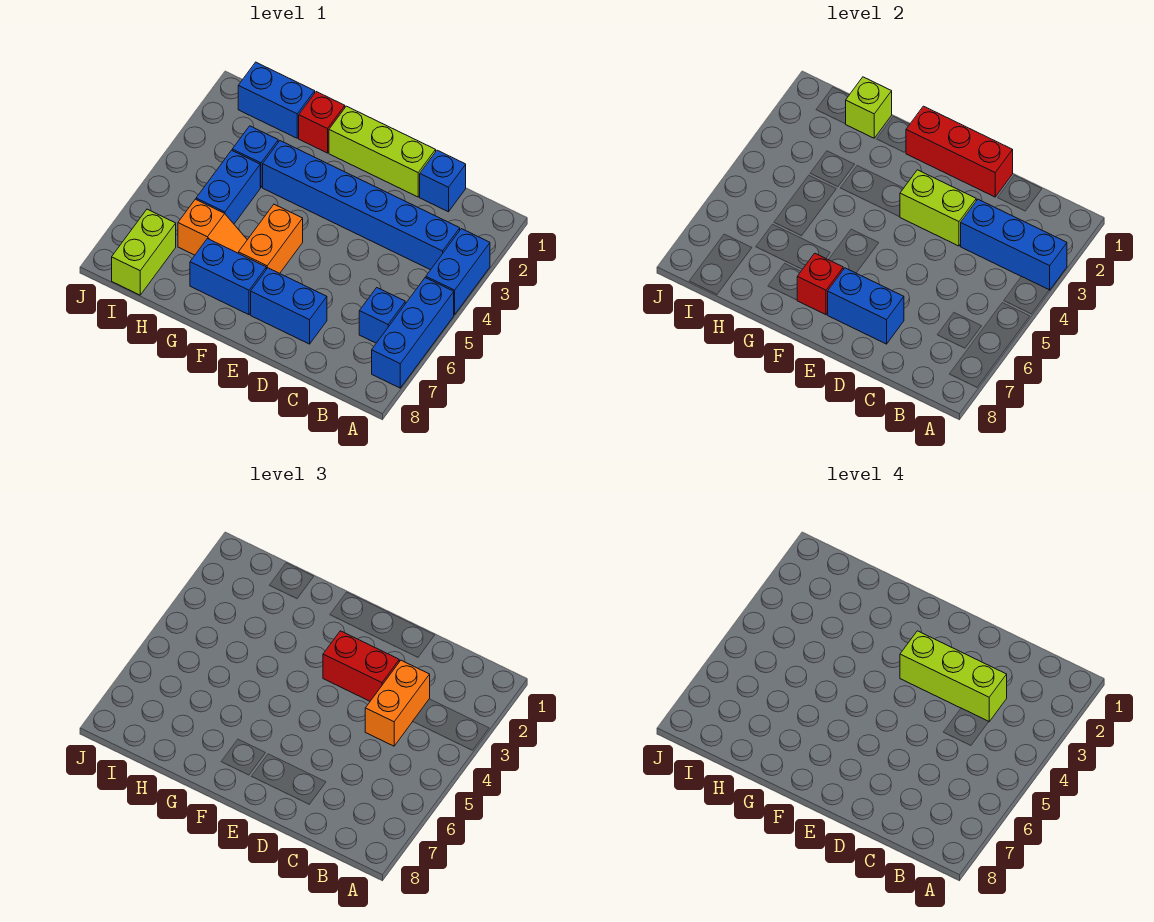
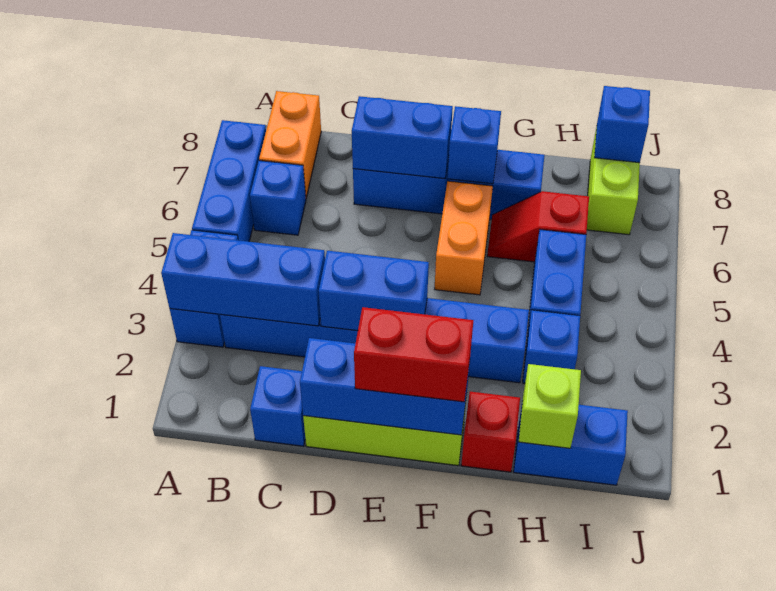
orange 1x2 brick [365,660,430,746] -> orange 1x2 brick moved to [259,91,321,198]
lime 1x3 brick [900,631,1007,722] -> none
red 1x3 brick [906,106,1013,197] -> blue 1x3 brick [300,338,470,435]
lime 1x2 brick [900,170,976,246] -> blue 1x2 brick [319,251,429,331]
red 1x2 brick [323,631,399,701] -> red 1x2 brick moved to [354,307,473,402]
red 1x1 brick [797,253,843,315] -> blue 1x1 brick [448,106,501,184]
orange 1x2 slope [178,199,247,255] -> red 1x2 slope [487,191,589,262]
none -> blue 1x1 brick [594,86,650,163]

